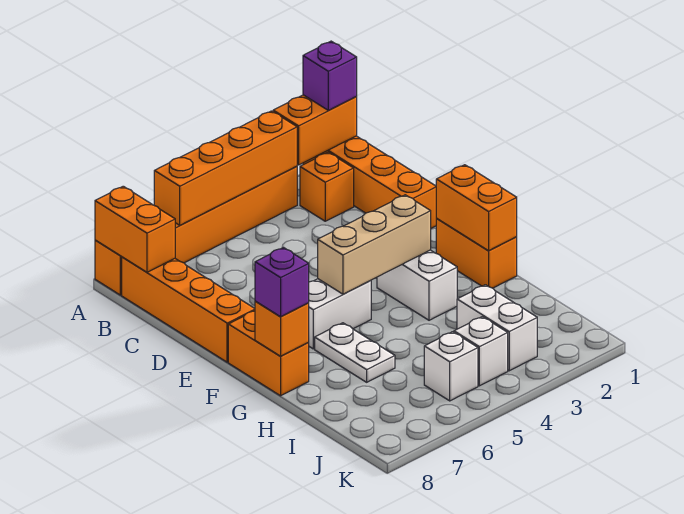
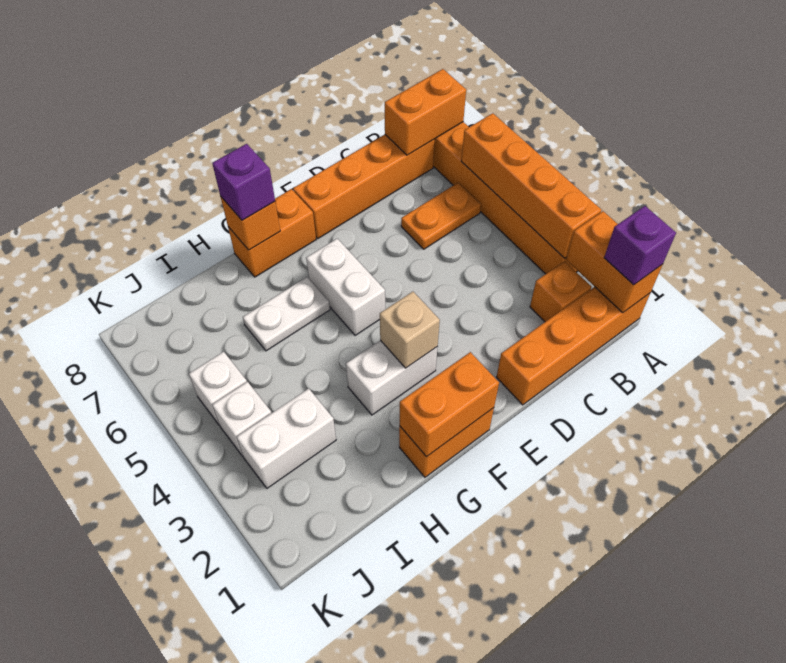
none -> orange 1x2 plate [401,183,481,249]
tan 1x3 brick [318,195,431,294] -> tan 1x1 brick [380,292,440,368]

